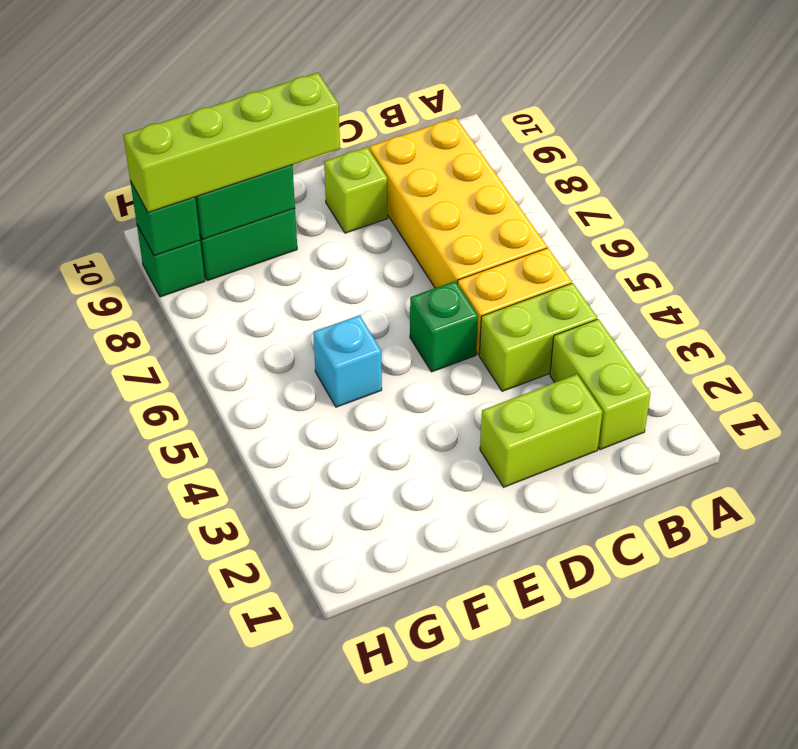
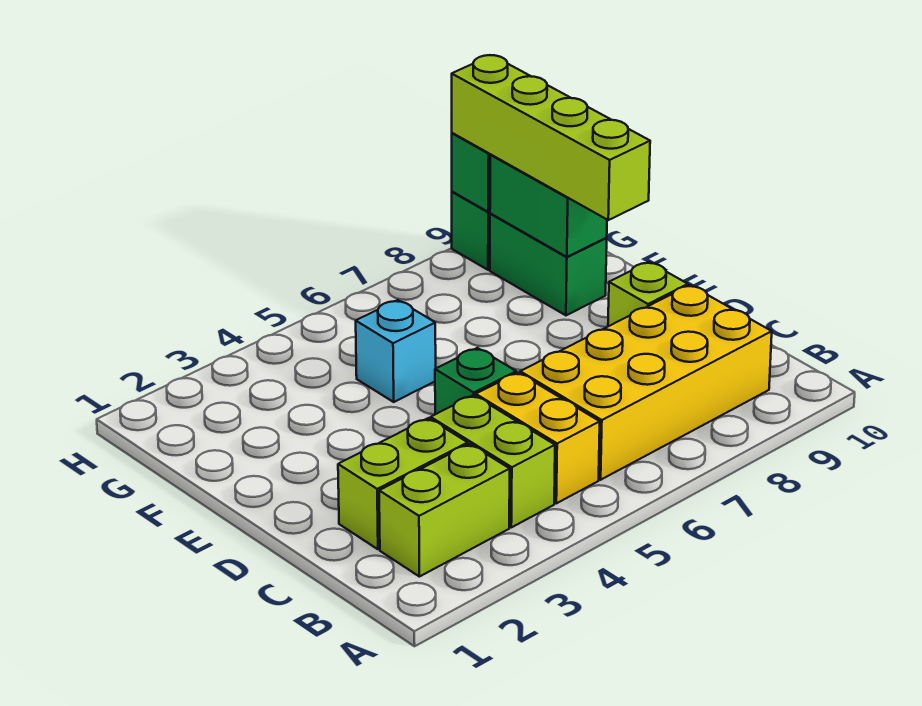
lime 1x2 brick [480,374,602,487] -> lime 1x2 brick turned to [338,418,468,549]

